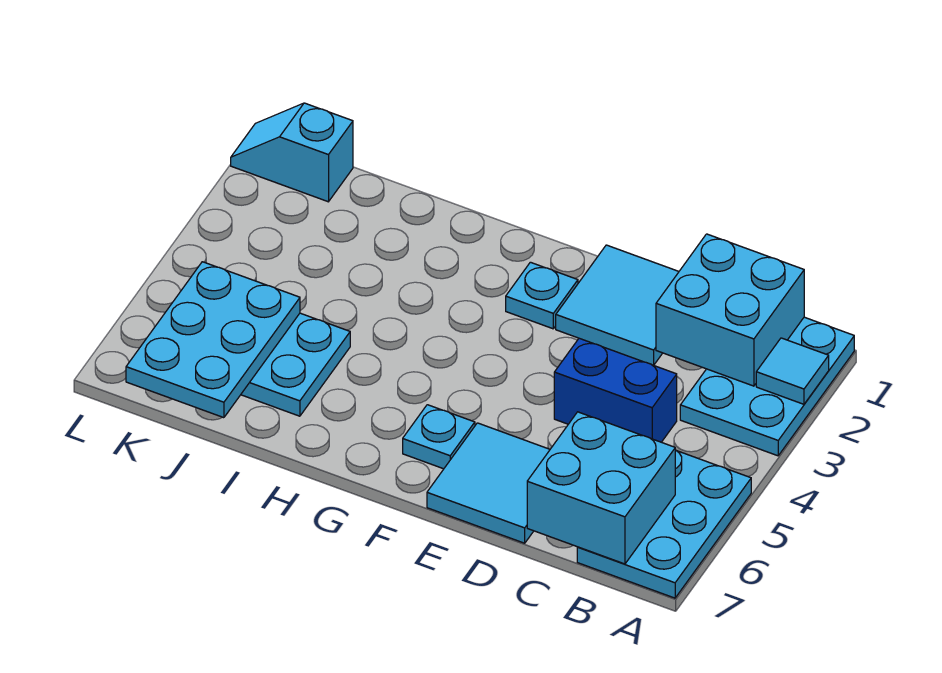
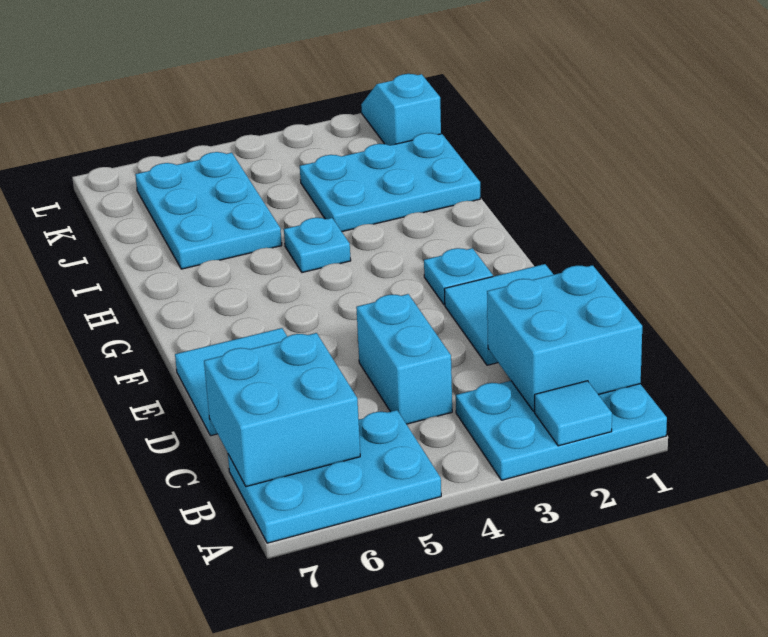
blue 1x2 brick [554,338,677,442] -> cyan 1x2 brick [356,294,452,424]
cyan 1x1 plate [403,405,475,469] -> cyan 1x1 plate moved to [284,218,351,273]
cyan 2x3 plate [126,262,300,418] -> cyan 2x3 plate moved to [300,133,480,232]

